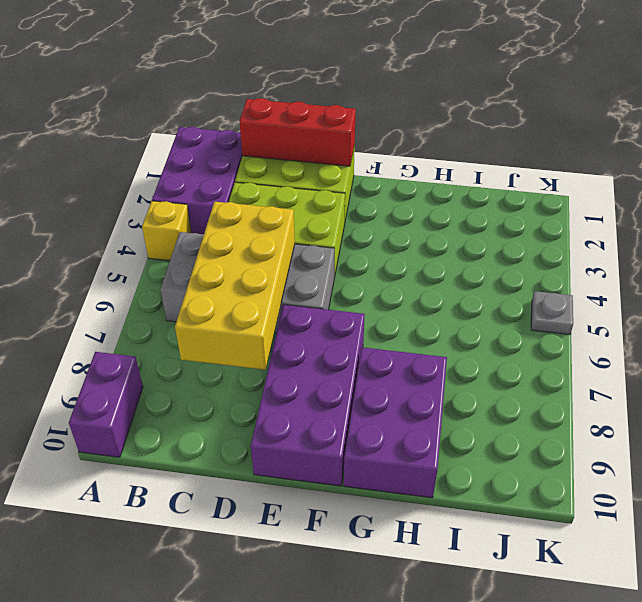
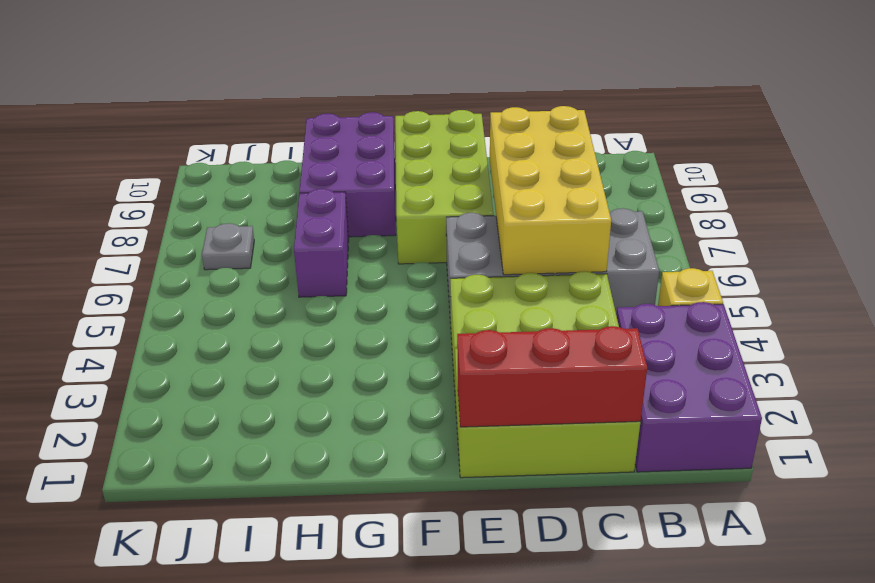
purple 1x2 brick [69,352,143,457] -> purple 1x2 brick moved to [294,189,349,297]
purple 2x4 brick [251,305,365,486] -> lime 2x4 brick [395,110,494,264]
grey 1x1 plate [531,291,573,335] -> grey 1x1 plate moved to [202,223,254,270]

